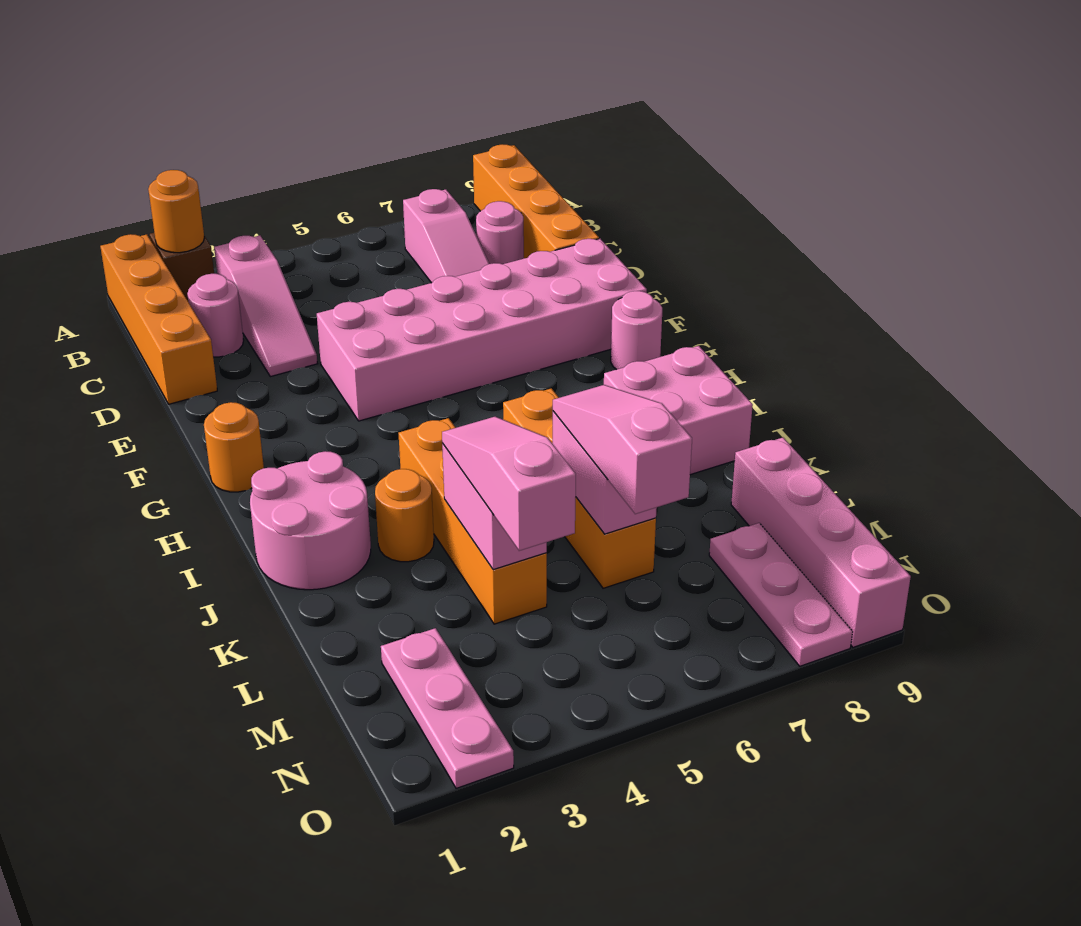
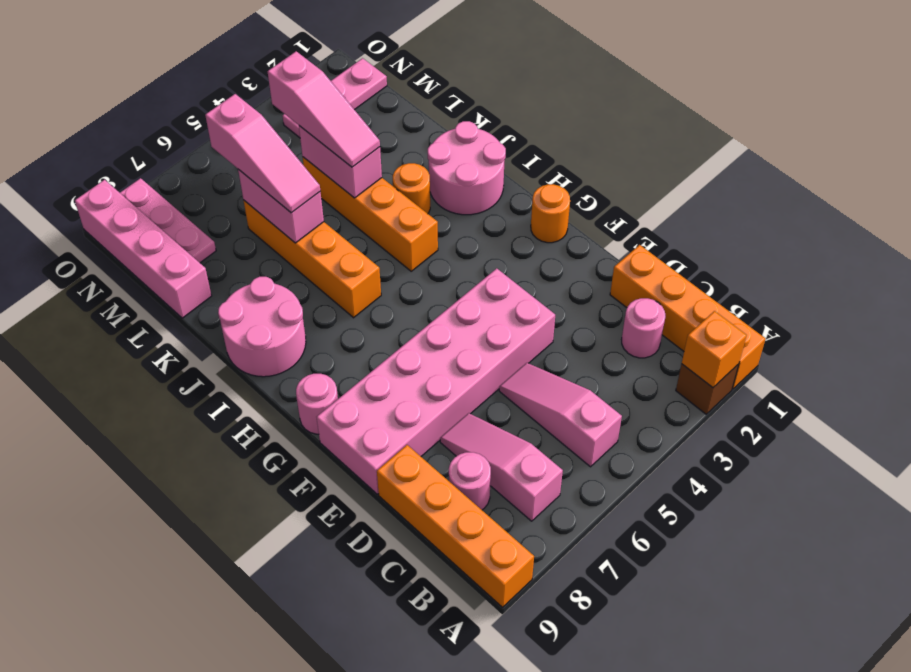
orange 1x1 round brick [148,170,204,253] -> orange 1x1 brick [682,311,747,388]
pink 1x3 slope [214,236,317,377] -> pink 1x3 slope moved to [499,363,622,467]
pink 2x2 brick [604,346,753,475] -> pink 2x2 round brick [218,277,306,377]
pink 1x3 plate [381,628,514,788] -> pink 1x3 plate turned to [283,58,387,138]

